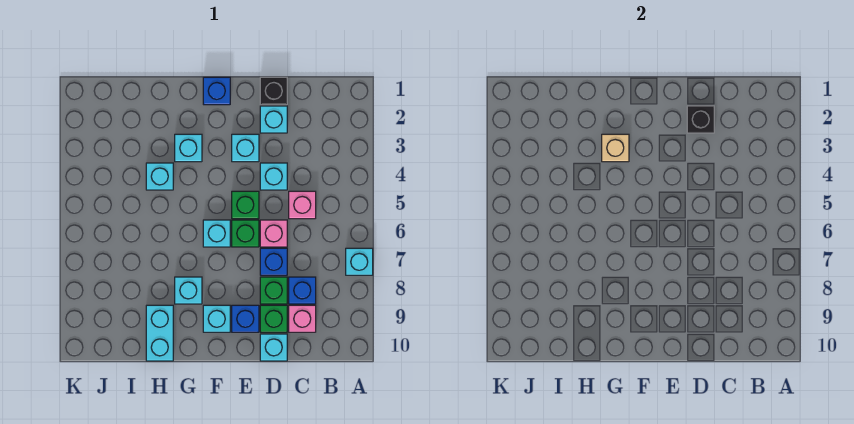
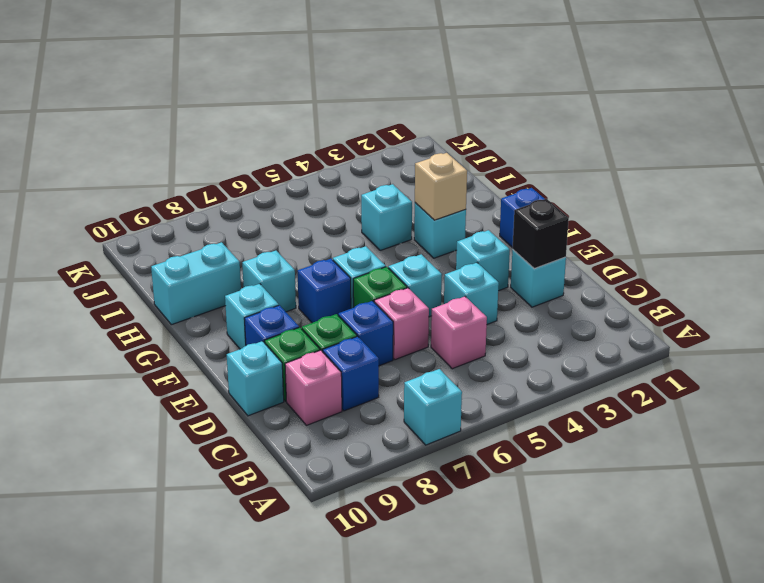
black 1x1 brick [260,77,287,105] -> none
green 1x1 brick [232,191,259,219] -> cyan 1x1 brick [388,254,442,317]
none -> blue 1x1 brick [297,259,351,323]

